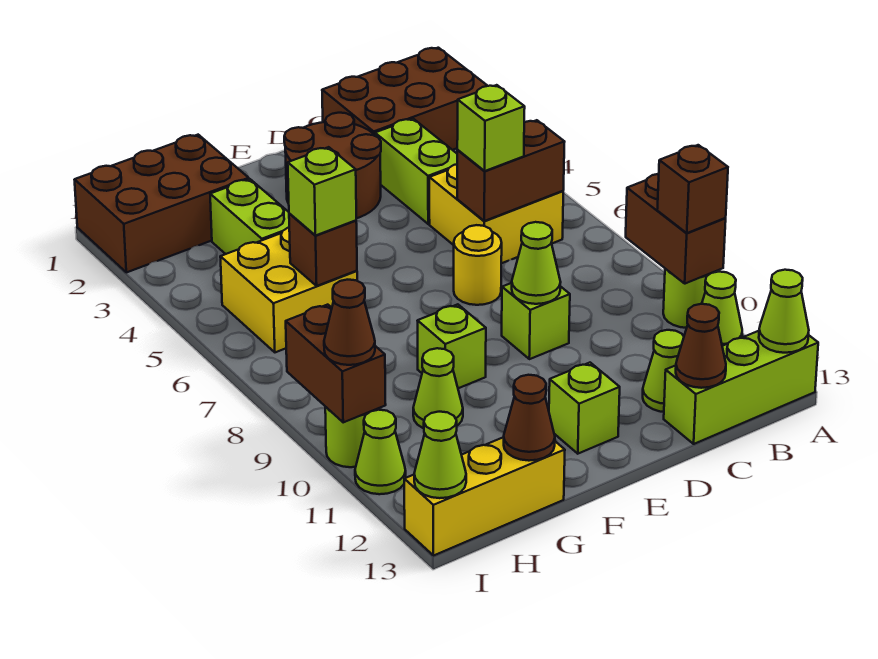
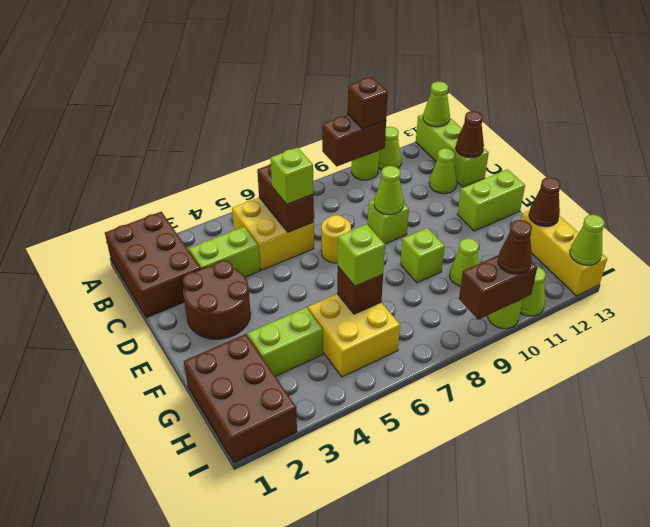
lime 1x1 brick [549,363,620,454] -> lime 1x2 brick [457,169,525,231]

